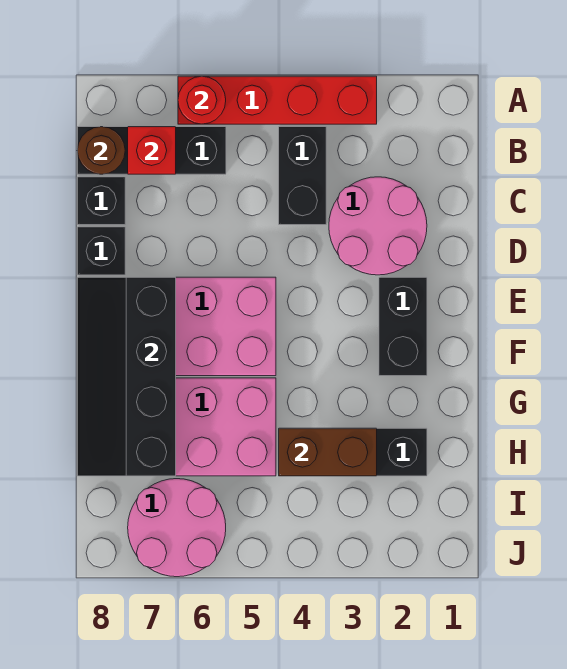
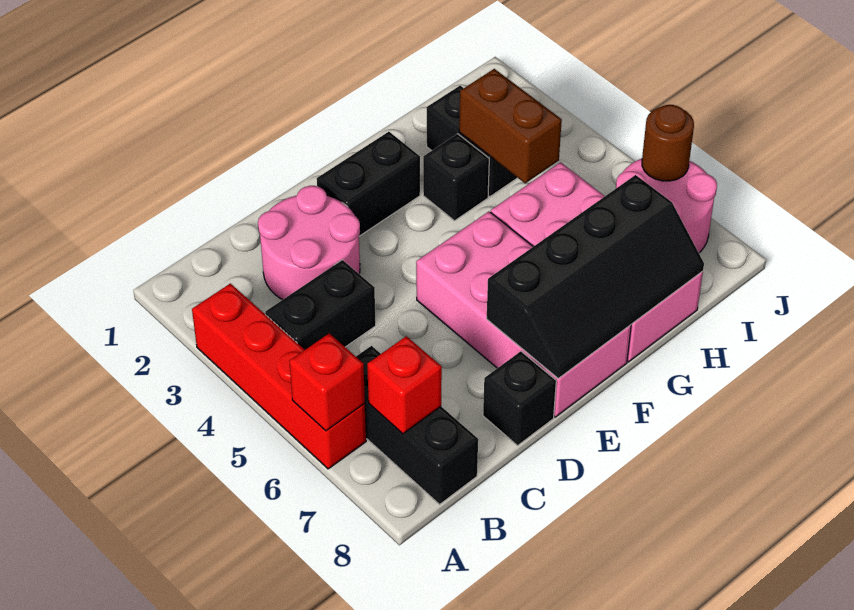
red 1x1 round brick [178,76,226,124] -> red 1x1 brick [289,333,365,431]
brown 1x1 round brick [77,127,125,174] -> brown 1x1 round brick moved to [642,105,694,181]
black 1x1 brick [77,177,125,225] -> black 1x1 brick moved to [423,134,489,221]

